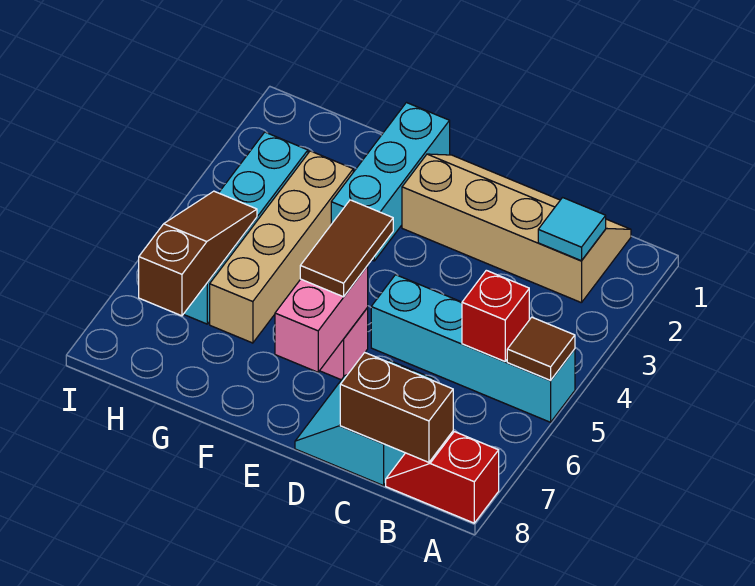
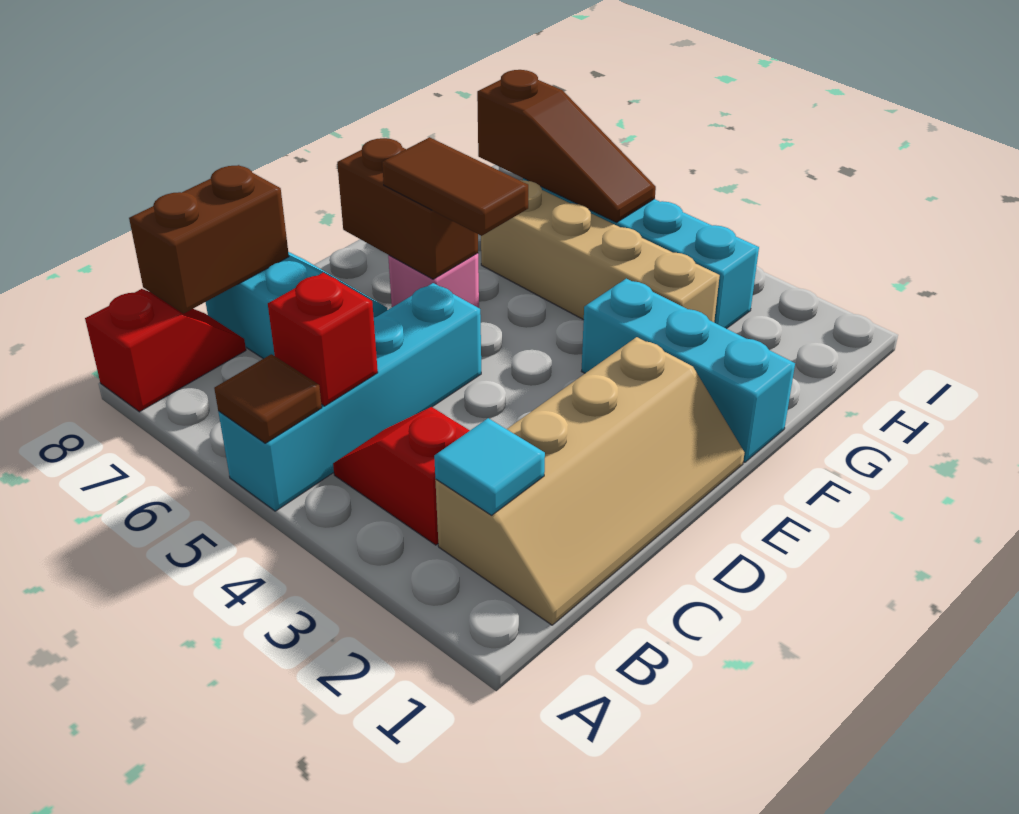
none -> red 1x2 slope [333,407,470,545]
pink 1x2 brick [275,266,368,372] -> brown 1x2 brick [337,138,478,279]

